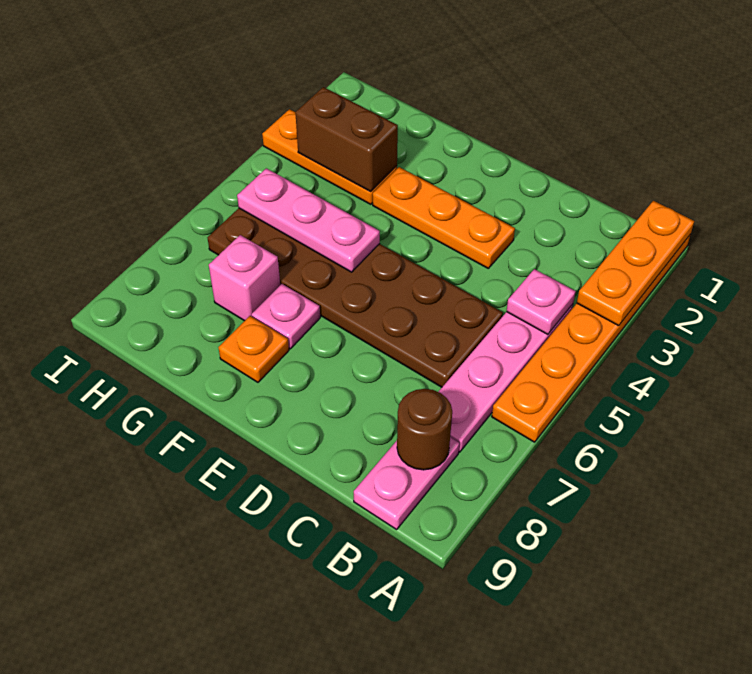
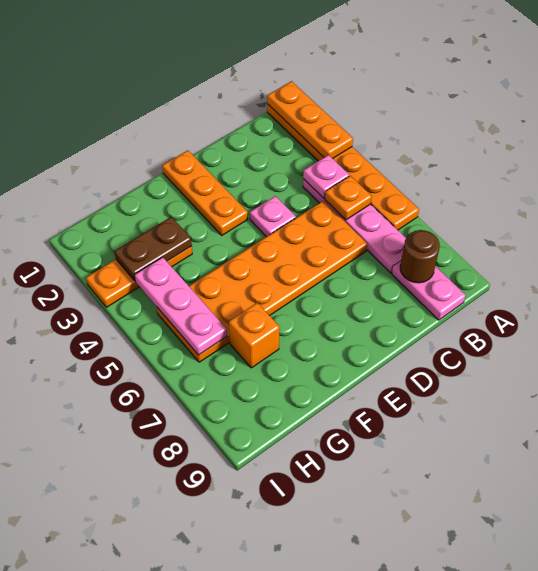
brown 2x6 plate [208,208,503,387] -> orange 2x6 plate [157,201,367,362]
orange 1x3 plate [373,167,515,268] -> orange 1x3 plate turned to [162,150,248,235]
pink 1x3 plate [237,168,380,272] -> pink 1x3 plate turned to [135,257,227,355]
pink 1x1 plate [252,284,320,349] -> pink 1x1 plate moved to [250,196,296,237]
orange 1x1 plate [218,316,289,382] -> orange 1x1 plate moved to [325,176,372,220]
brown 1x2 brick [295,87,398,191] -> brown 1x2 plate [114,217,192,281]
pink 1x1 brick [209,235,280,321] -> orange 1x1 brick [229,303,280,368]

